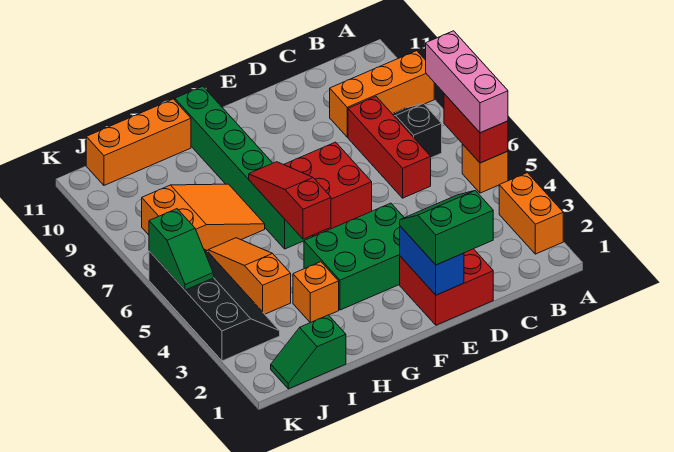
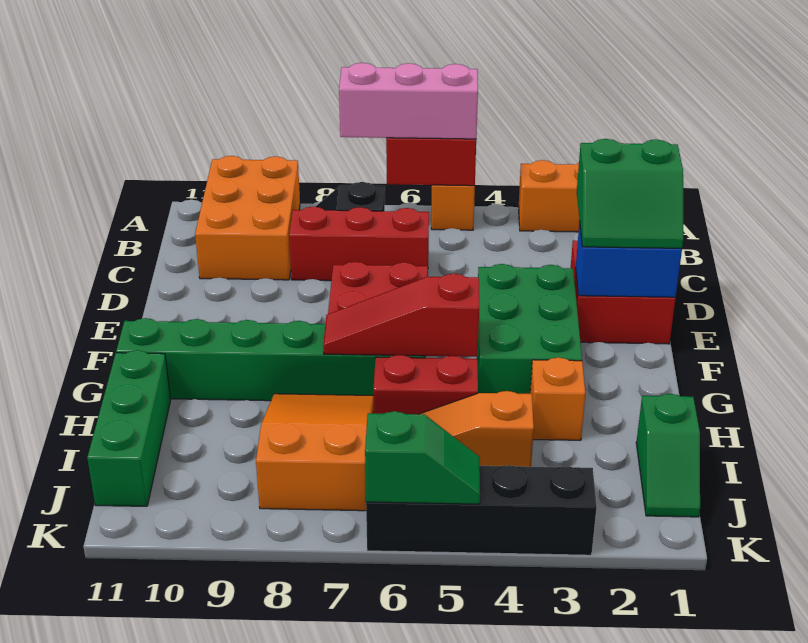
orange 1x3 brick [330,51,434,137] -> orange 2x3 brick [195,156,300,280]
green 2x2 slope [400,191,493,265] -> green 2x2 slope turned to [577,139,683,248]
none -> red 1x2 brick [373,355,478,414]
orange 1x3 brick [86,99,191,185] -> green 1x3 brick [87,350,171,506]

